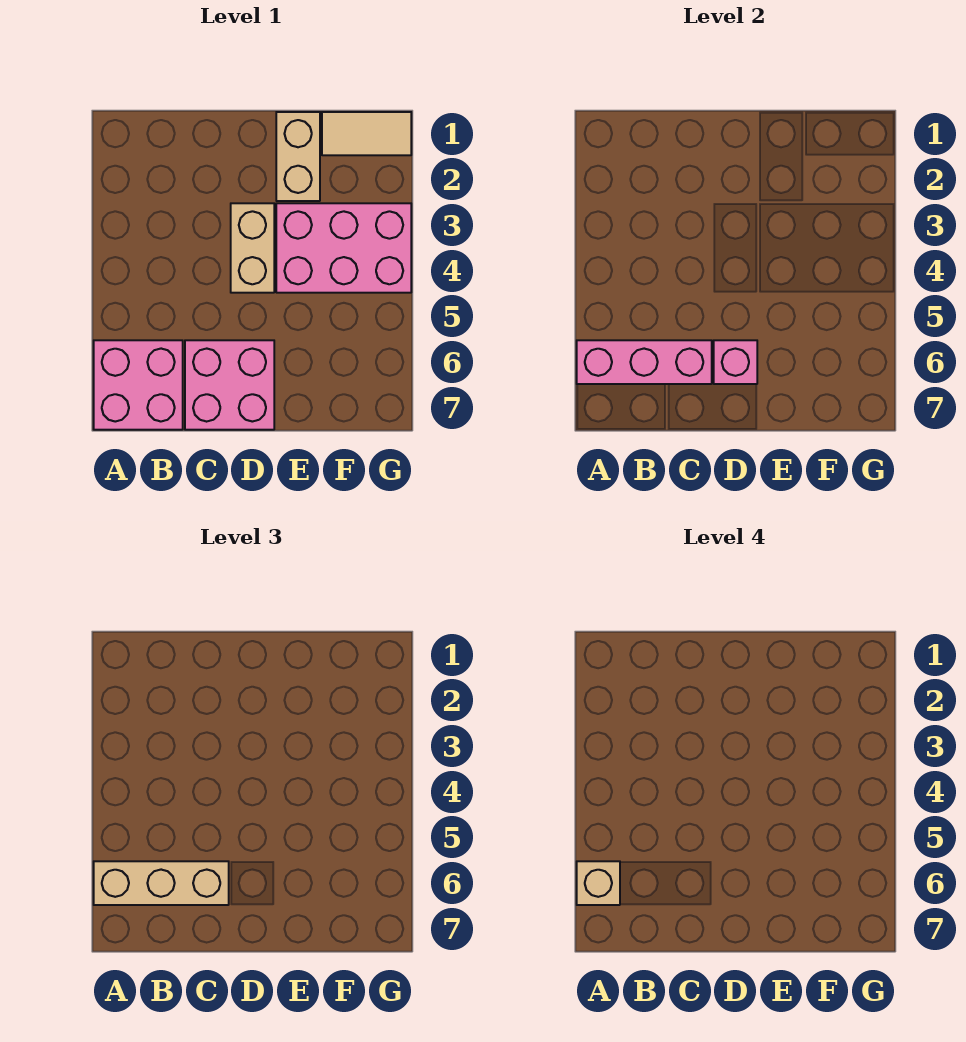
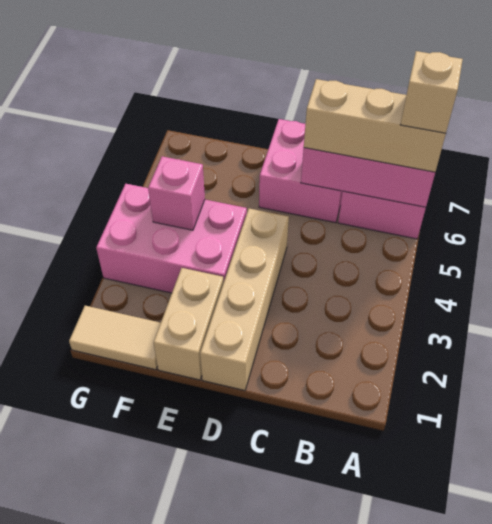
tan 1x2 brick [231,203,274,293] -> tan 1x4 brick [200,208,289,391]
pink 1x1 brick [714,340,757,384] -> pink 1x1 brick moved to [148,156,205,230]

